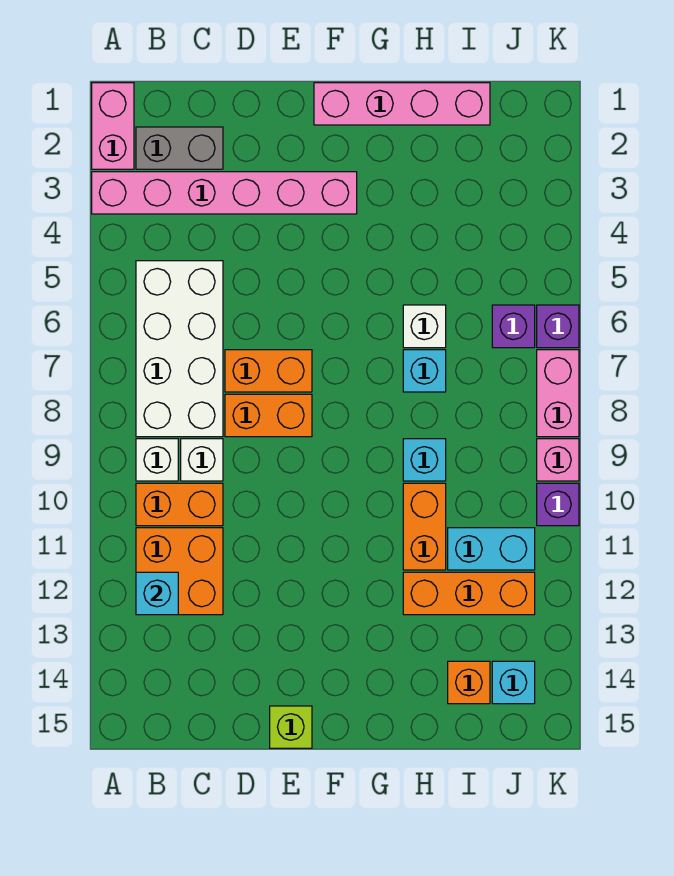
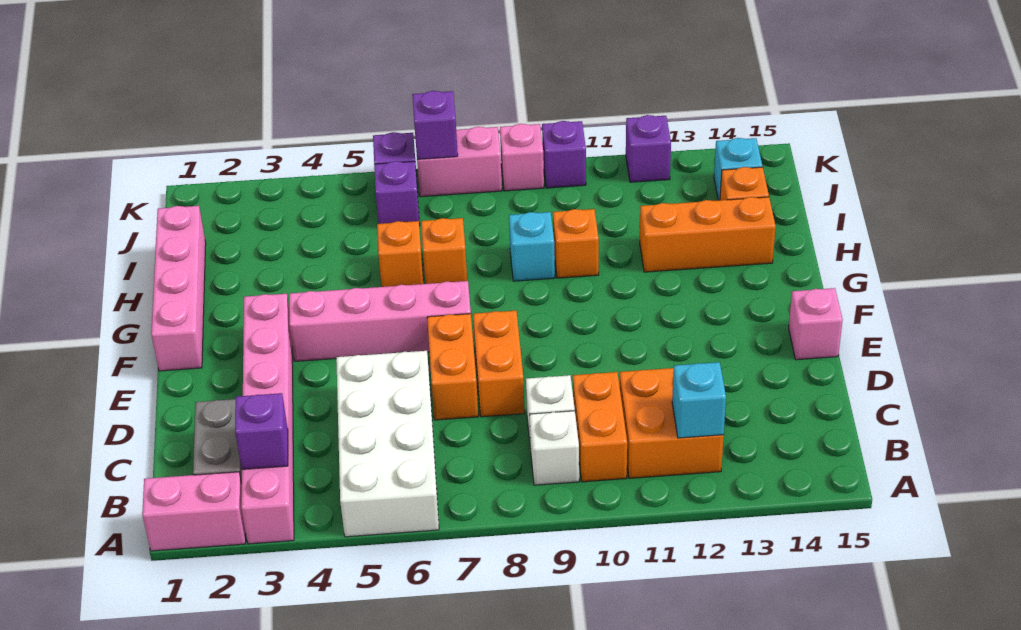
none -> purple 1x1 brick [235,393,288,469]
white 2x4 brick [136,261,223,437] -> white 2x4 brick turned to [336,351,439,537]
lime 1x1 brick [270,706,312,748] -> pink 1x1 brick [789,288,843,360]
none -> pink 1x4 brick [289,281,471,361]
white 1x1 brick [403,305,446,348] -> orange 1x1 brick [377,221,423,287]
cyan 1x1 brick [403,350,446,392] -> orange 1x1 brick [421,218,467,284]
orange 1x2 brick [403,483,446,570] -> orange 1x1 brick [553,209,599,278]
orange 1x3 brick [403,572,535,615] -> orange 1x3 brick turned to [640,197,776,272]
cyan 1x2 brick [448,528,535,570] -> none
none -> purple 1x1 brick [412,91,458,159]
none -> purple 1x1 brick [626,115,671,182]

